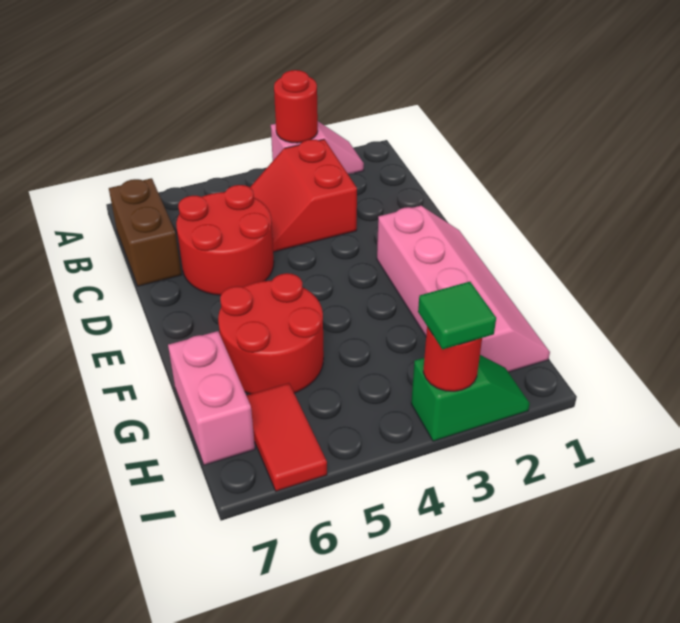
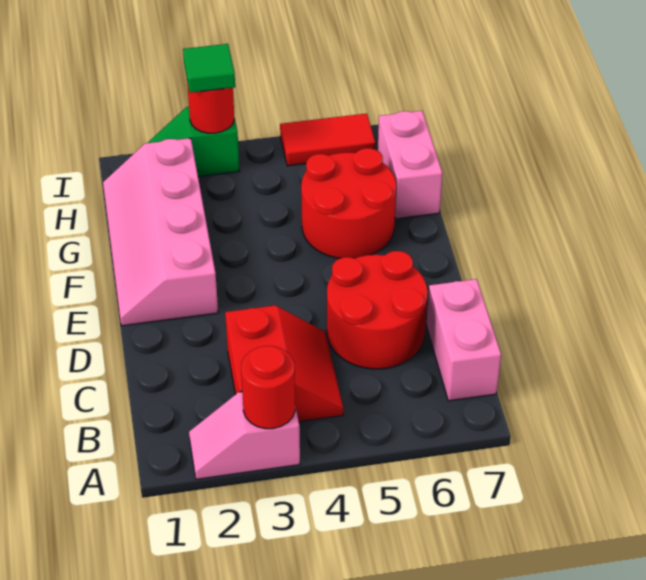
brown 1x2 brick [109,178,182,286] -> pink 1x2 brick [426,279,501,401]
red 1x2 tile [246,383,327,491] -> red 1x2 tile turned to [280,114,375,166]

